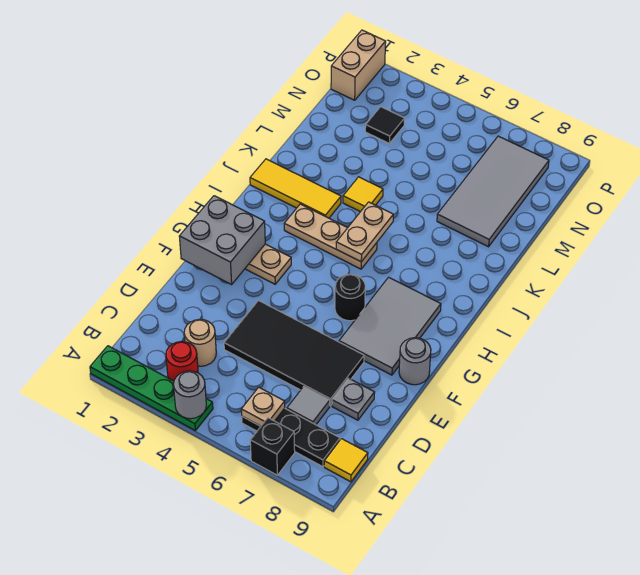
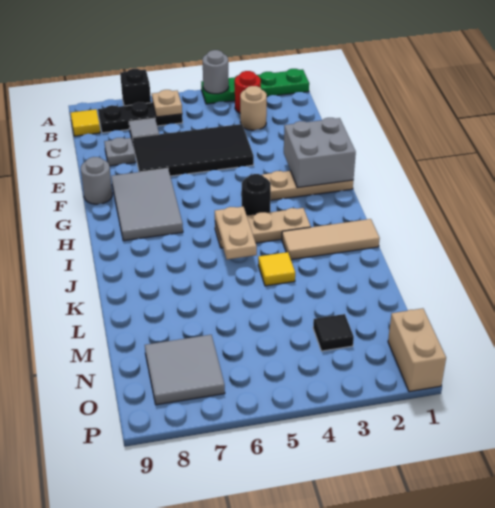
black 1x1 round brick [335,274,365,321] -> black 1x1 round brick moved to [242,174,271,215]
yellow 1x3 tile [250,159,341,218] -> tan 1x3 tile [282,219,380,260]
grey 2x4 tile [437,136,549,247] -> grey 2x2 tile [145,335,225,405]

